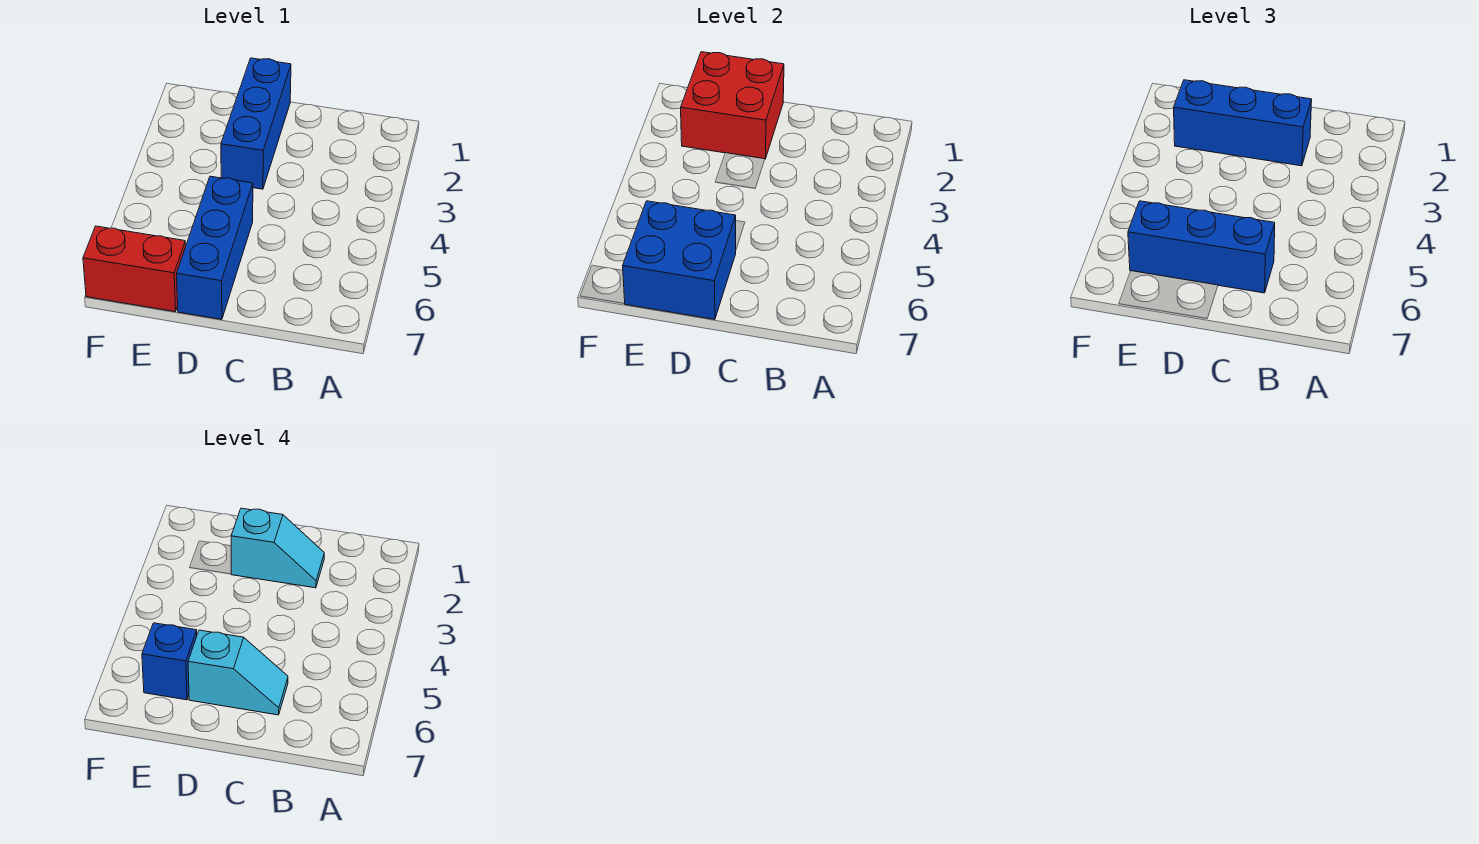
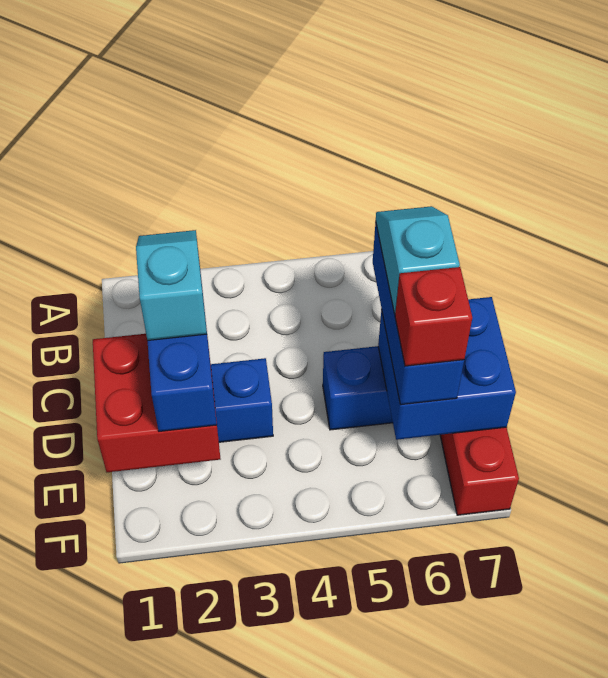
blue 1x1 brick [142,623,197,700] -> red 1x1 brick [395,267,472,366]

